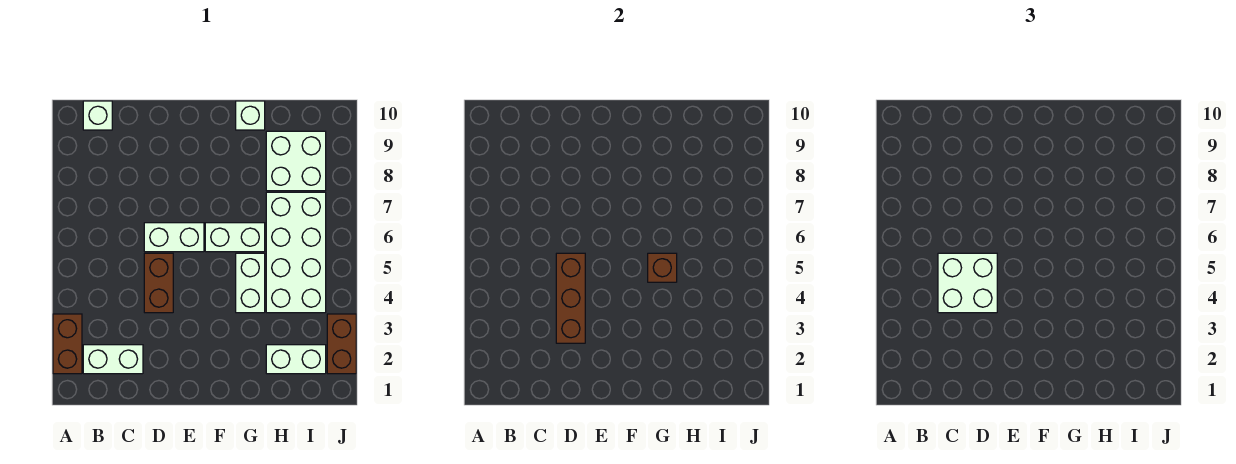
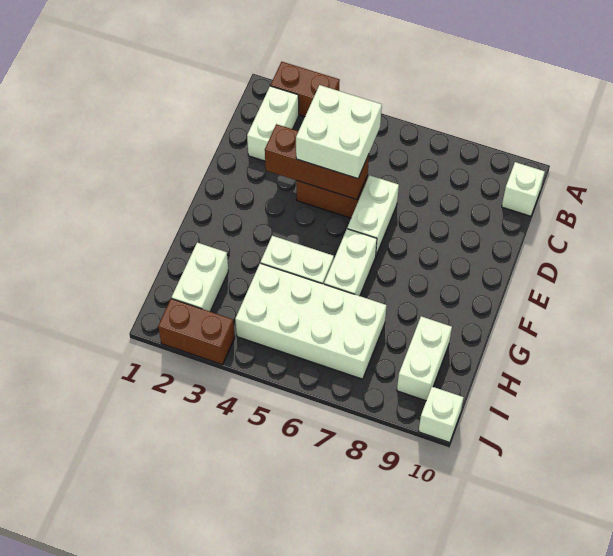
brown 1x1 brick [648,253,677,282] -> none
white 1x1 brick [236,101,265,130] -> white 1x1 brick moved to [418,387,464,443]
white 2x2 brick [266,131,326,191] -> white 1x2 brick [397,316,452,401]

